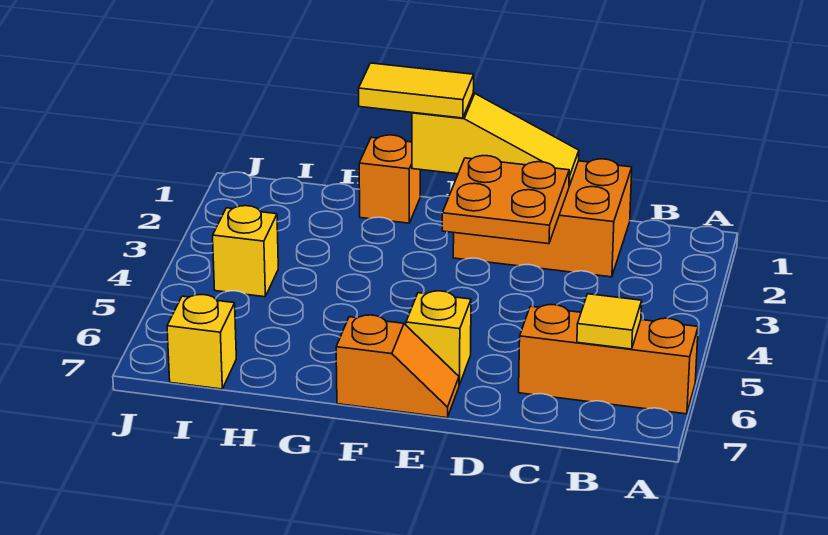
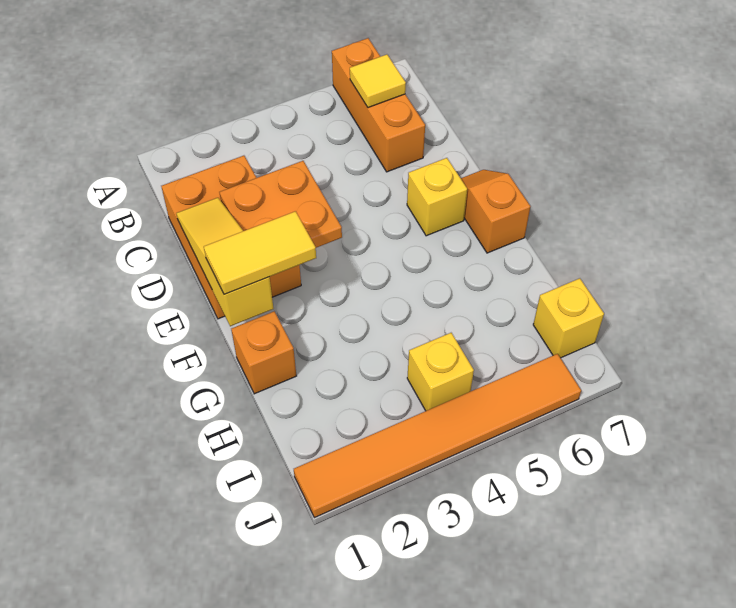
yellow 1x2 tile [359,63,474,118] -> yellow 1x2 tile turned to [204,211,316,294]
none -> orange 1x6 tile [294,354,581,518]

